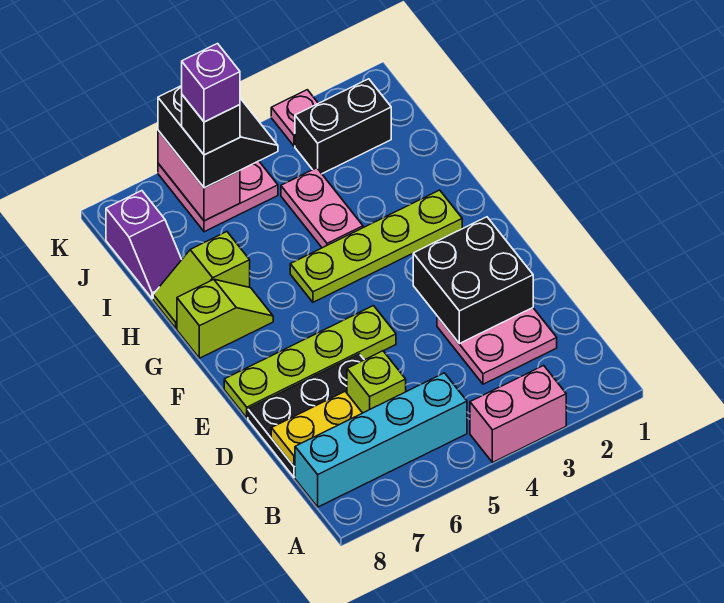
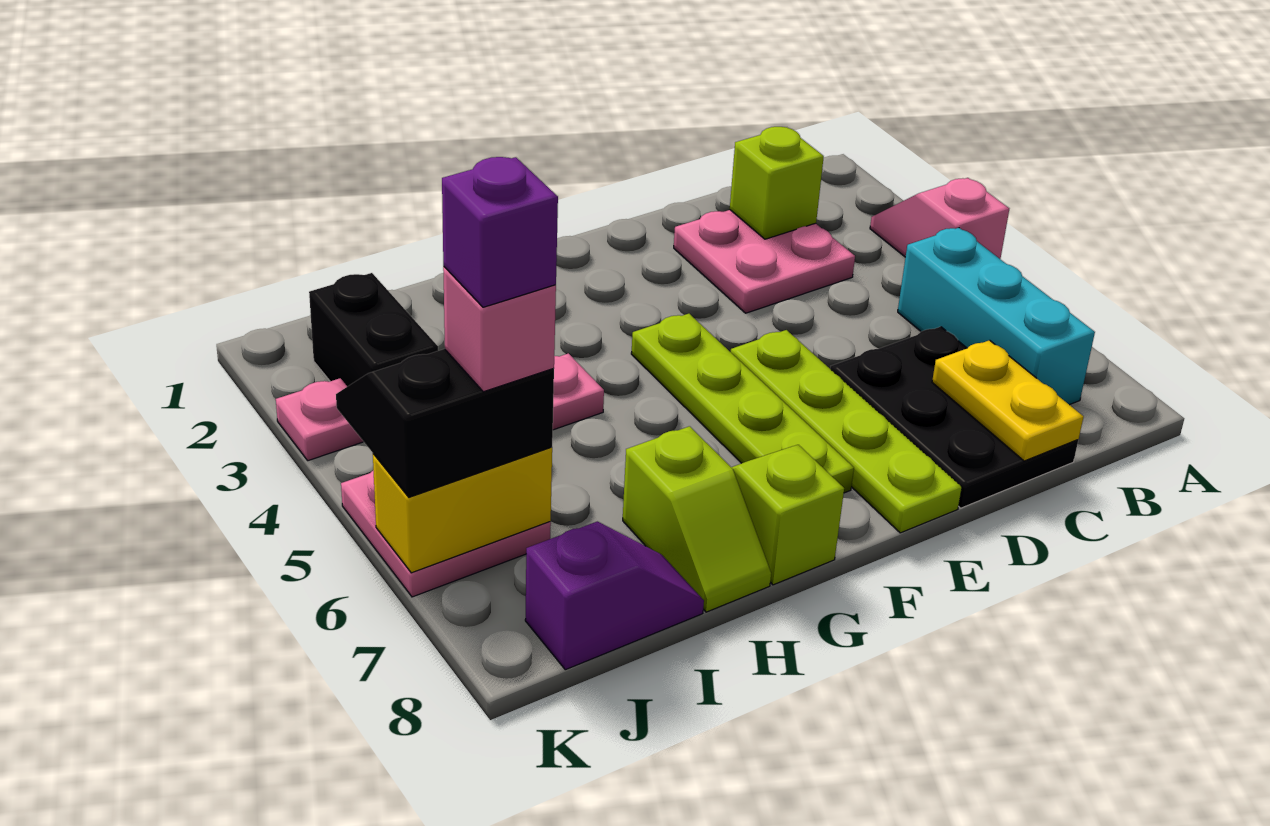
pink 1x2 brick [470,365,566,463] -> pink 1x2 slope [870,178,1009,259]
cyan 1x4 brick [295,373,467,507] -> cyan 1x3 brick [898,228,1095,405]
lime 1x1 brick [347,351,406,413] -> lime 1x1 brick moved to [730,127,824,239]
black 2x2 brick [413,217,533,344] -> none
lime 1x4 plate [290,190,462,302] -> lime 1x4 plate moved to [631,314,854,493]
pink 1x2 brick [158,131,240,221] -> yellow 1x2 brick [373,447,552,573]
black 1x1 brick [182,95,240,155] -> pink 1x1 brick [443,267,556,392]

